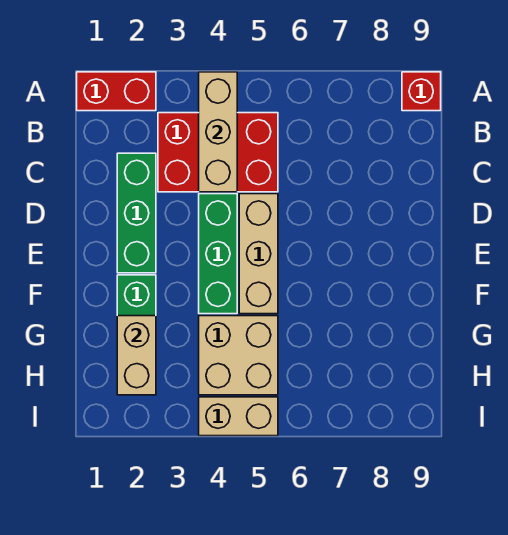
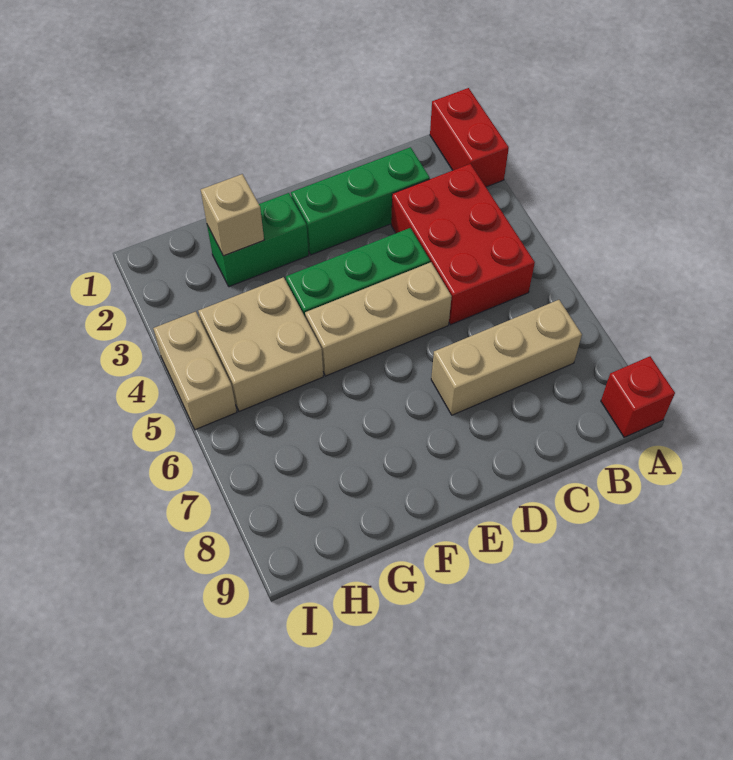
tan 1x3 brick [199,72,237,192] -> tan 1x3 brick moved to [431,300,582,415]
tan 1x2 brick [117,316,156,395] -> tan 1x1 brick [201,174,264,256]

